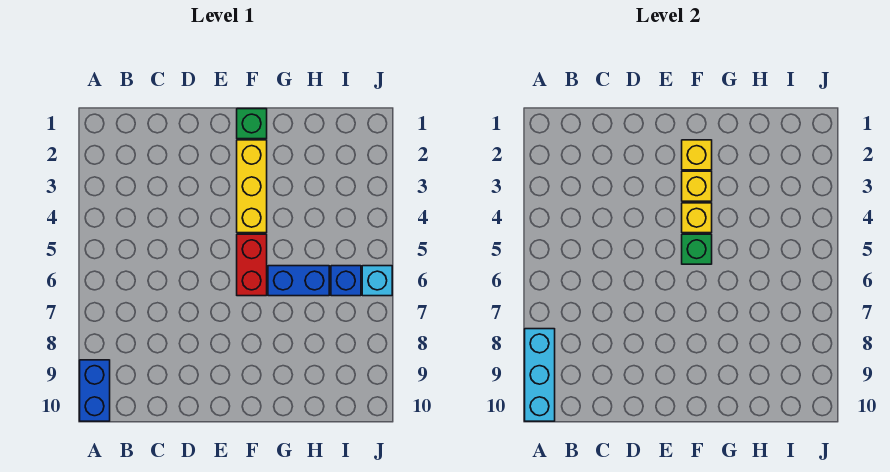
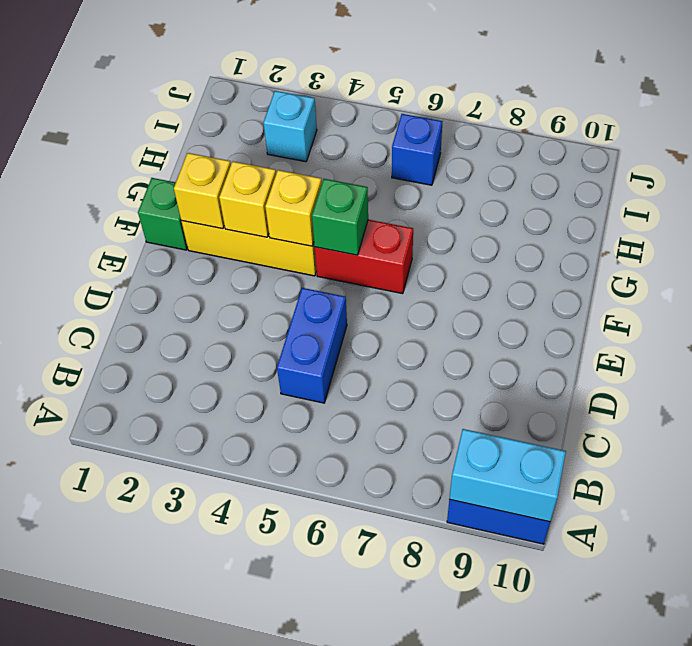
cyan 1x3 brick [525,329,555,421] -> cyan 1x2 brick [449,429,566,522]
blue 1x2 brick [268,266,329,296] -> blue 1x2 brick moved to [277,288,347,403]
cyan 1x1 brick [362,266,392,296] -> cyan 1x1 brick moved to [263,91,317,162]

